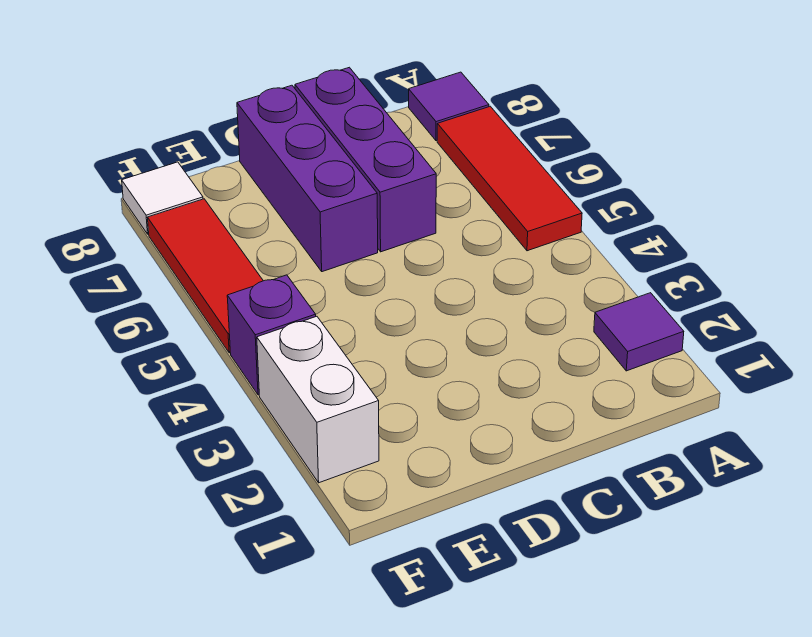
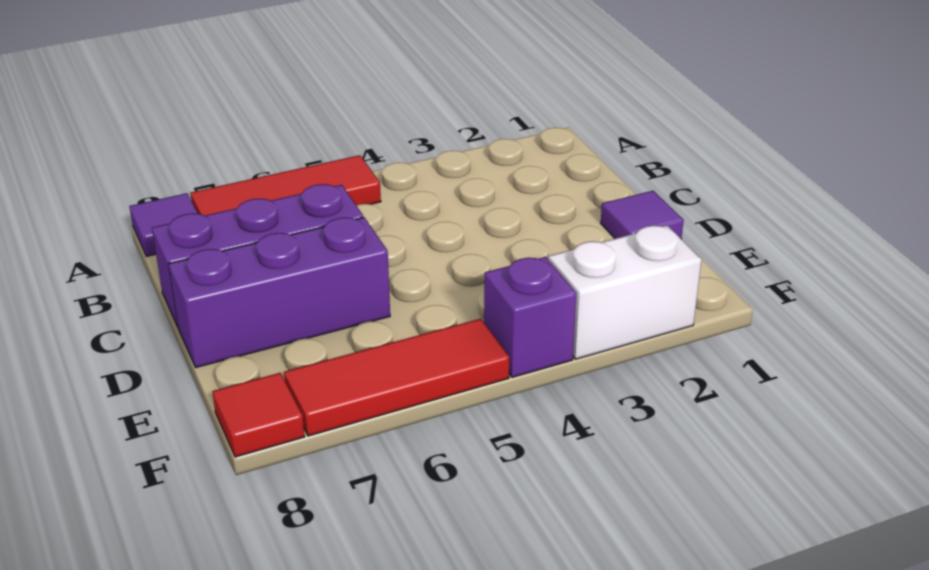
purple 1x1 tile [594,293,684,371] -> purple 1x1 tile moved to [601,191,684,239]
white 1x1 tile [122,162,203,234] -> red 1x1 tile [212,373,305,457]

